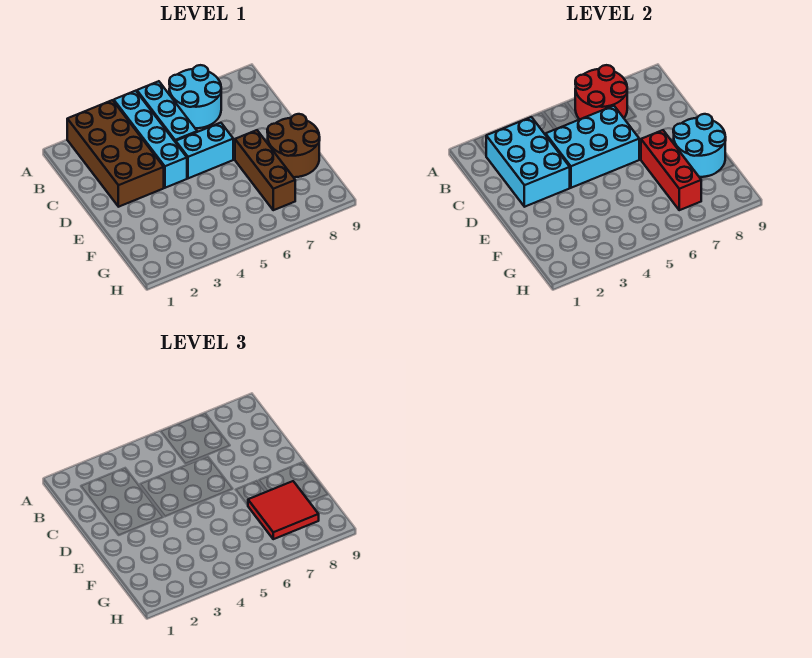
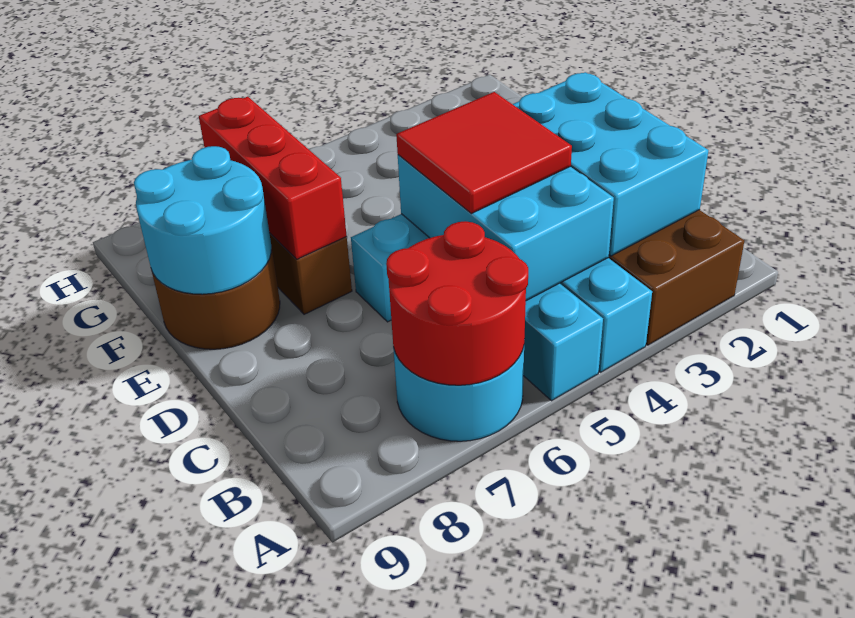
cyan 2x3 brick [546,106,639,188] -> cyan 2x3 brick turned to [398,155,614,301]
red 2x2 tile [248,481,319,539] -> red 2x2 tile moved to [396,92,572,214]

